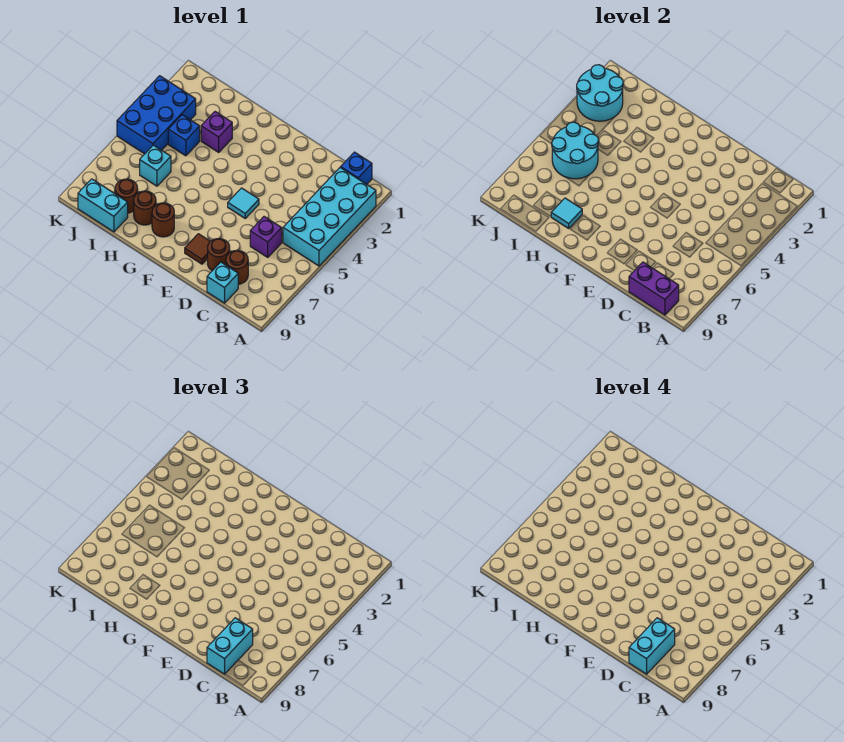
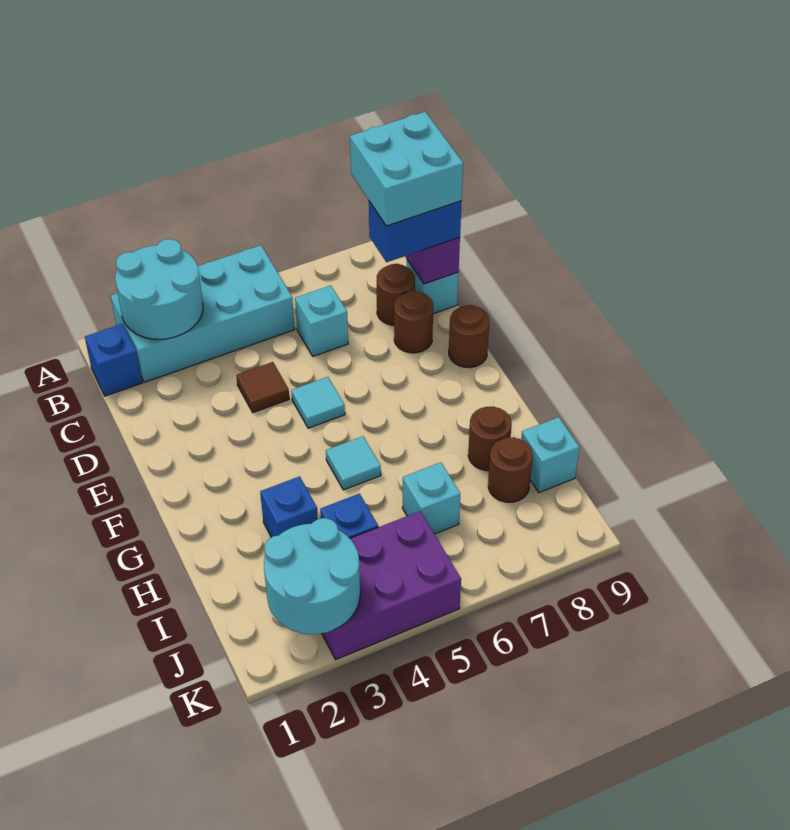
purple 1x1 brick [250,217,282,257] -> cyan 1x1 brick [295,285,348,356]
cyan 1x2 brick [207,618,253,674] -> blue 1x2 brick [369,201,462,262]
cyan 1x2 brick [629,618,675,674] -> cyan 2x2 brick [350,112,463,226]
brown 1x1 tile [185,234,210,264] -> brown 1x1 tile moved to [236,362,289,413]
brown 1x1 round brick [152,203,174,237] -> brown 1x1 round brick moved to [449,305,489,368]
purple 1x1 brick [201,112,232,152] -> blue 1x1 brick [260,476,318,537]
cyan 1x1 tile [551,198,582,228] -> cyan 1x1 tile moved to [326,436,381,490]
cyan 2x2 round brick [552,122,599,179] -> cyan 2x2 round brick moved to [115,239,203,339]
cyan 1x2 brick [78,179,128,232] -> cyan 1x1 brick [521,417,579,493]
blue 2x3 brick [117,76,196,154] -> purple 2x3 brick [322,511,461,660]

